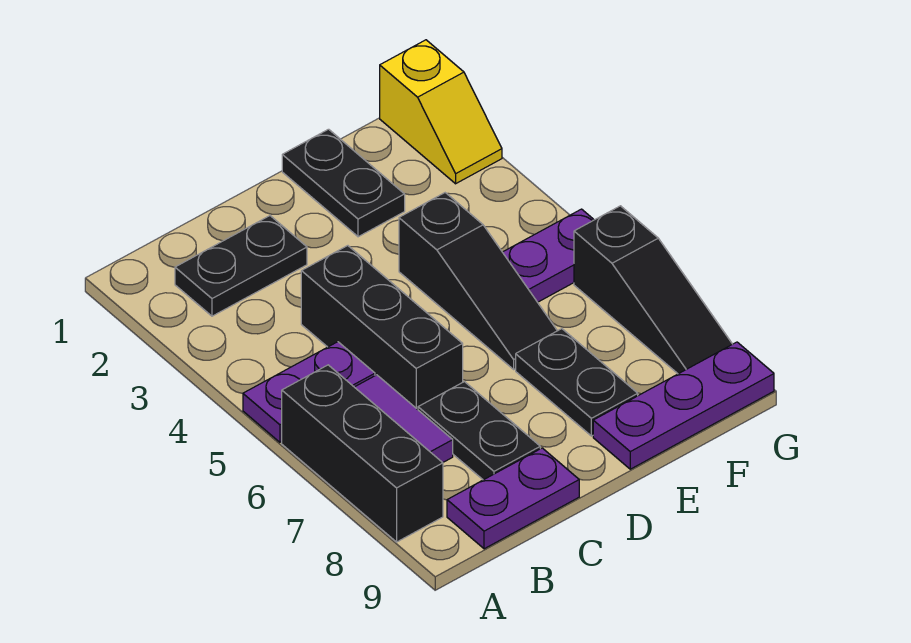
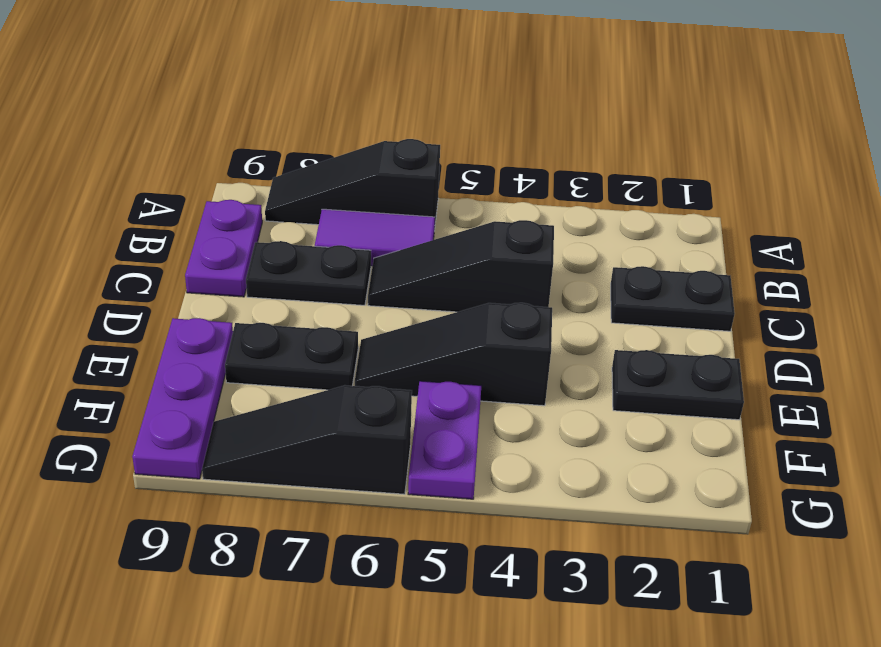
purple 1x2 plate [243,342,375,442] -> none
black 1x3 brick [282,365,443,542] -> black 1x3 slope [265,139,440,231]
black 1x2 plate [175,216,307,316] -> black 1x2 plate turned to [611,266,735,331]
black 1x3 brick [301,246,463,409] -> black 1x3 slope [368,220,554,312]
yellow 1x2 slope [380,40,502,184] -> none

